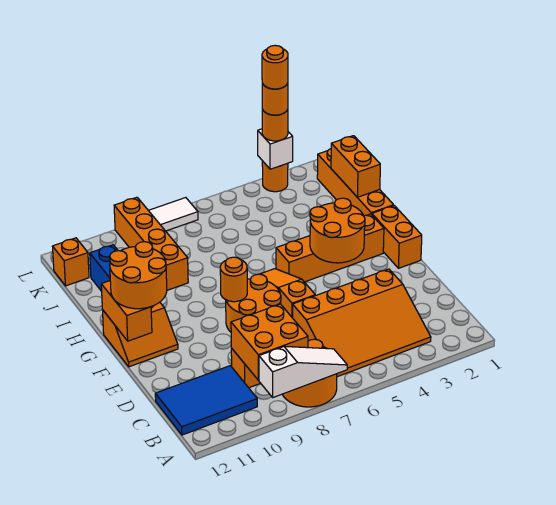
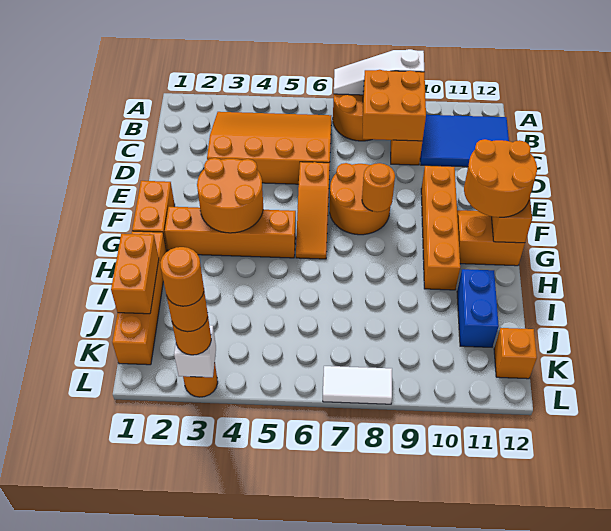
orange 1x4 brick [114,197,188,290] -> orange 1x4 brick moved to [421,166,460,290]

